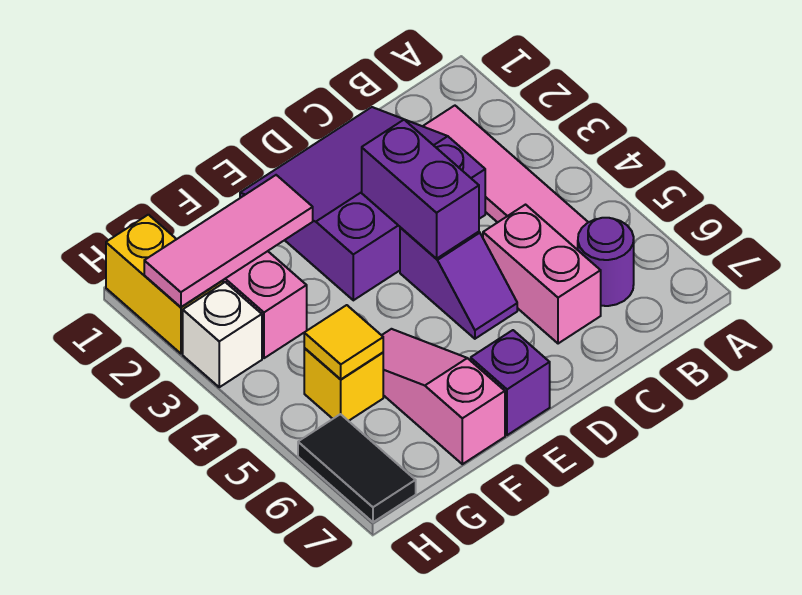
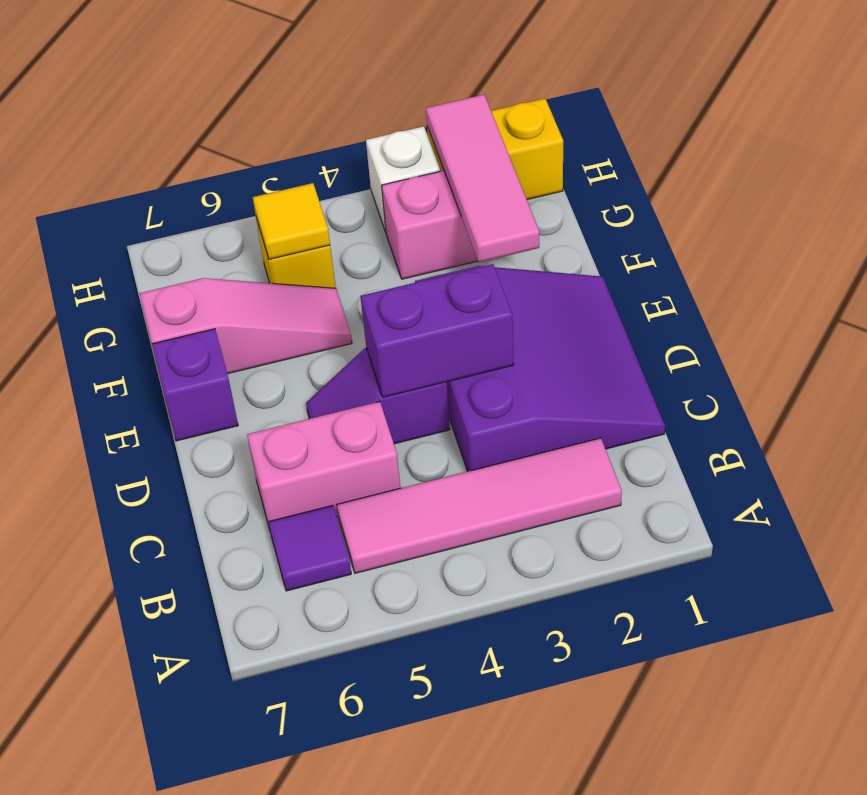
purple 1x1 round brick [578,218,634,306] -> purple 1x1 tile [269,506,351,591]
black 1x2 tile [298,414,416,522] -> none

